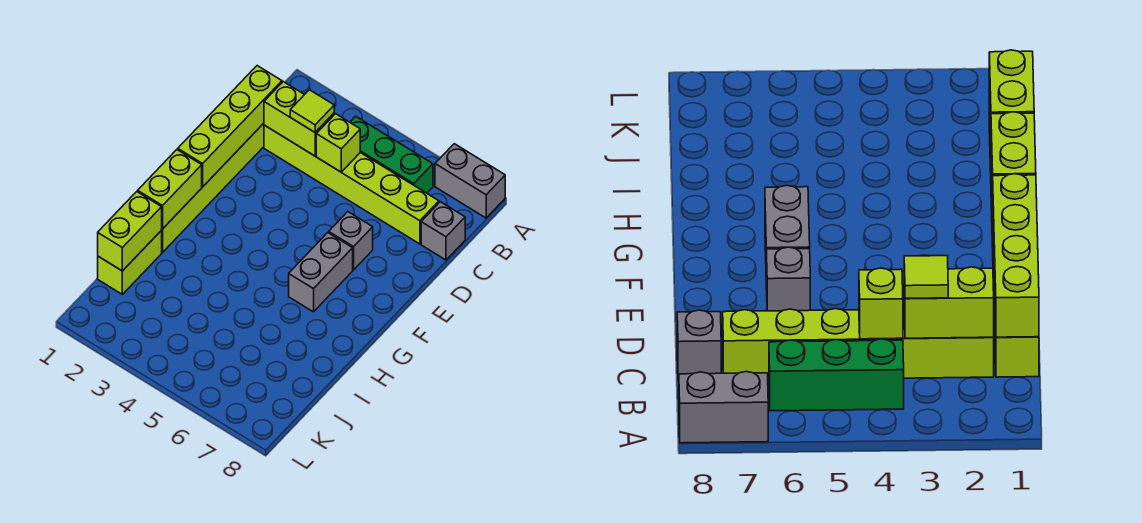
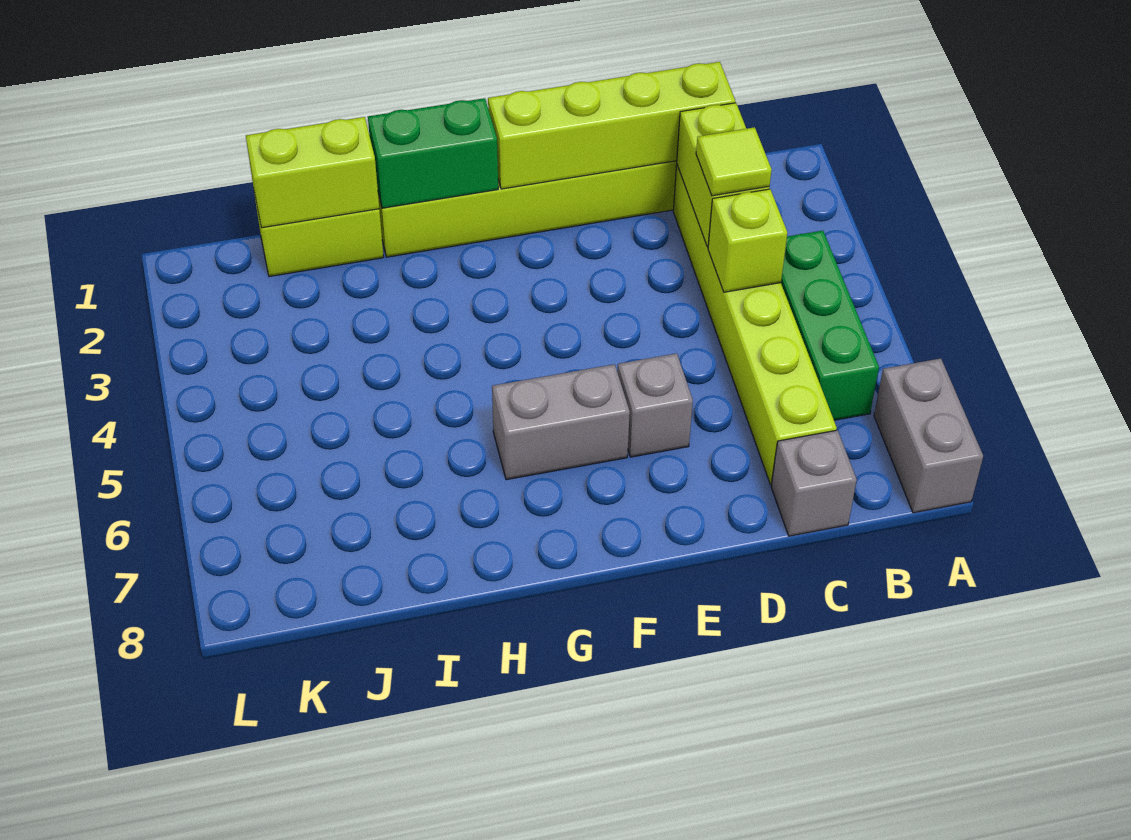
lime 1x2 brick [138,150,202,229] -> green 1x2 brick [368,98,498,208]

